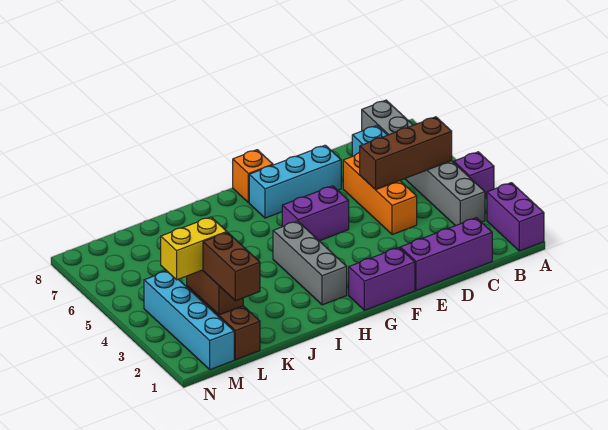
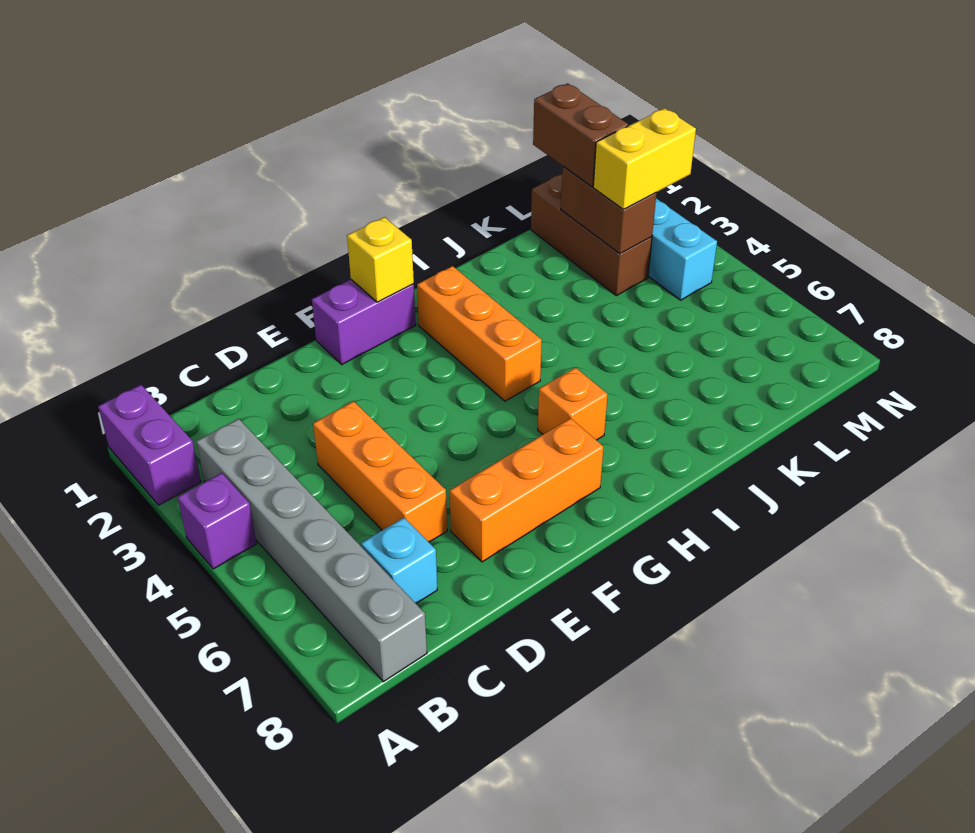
brown 1x3 brick [360,117,452,190] -> none
purple 1x3 brick [400,218,492,291] -> none
cyan 1x3 brick [249,145,341,218] -> orange 1x3 brick [450,418,603,562]
purple 1x2 brick [282,186,349,241] -> none
none -> yellow 1x1 brick [347,217,414,302]
orange 1x1 brick [233,150,273,203] -> orange 1x1 brick moved to [538,368,608,440]
grey 1x3 brick [273,221,347,305] -> orange 1x3 brick [417,266,542,401]

